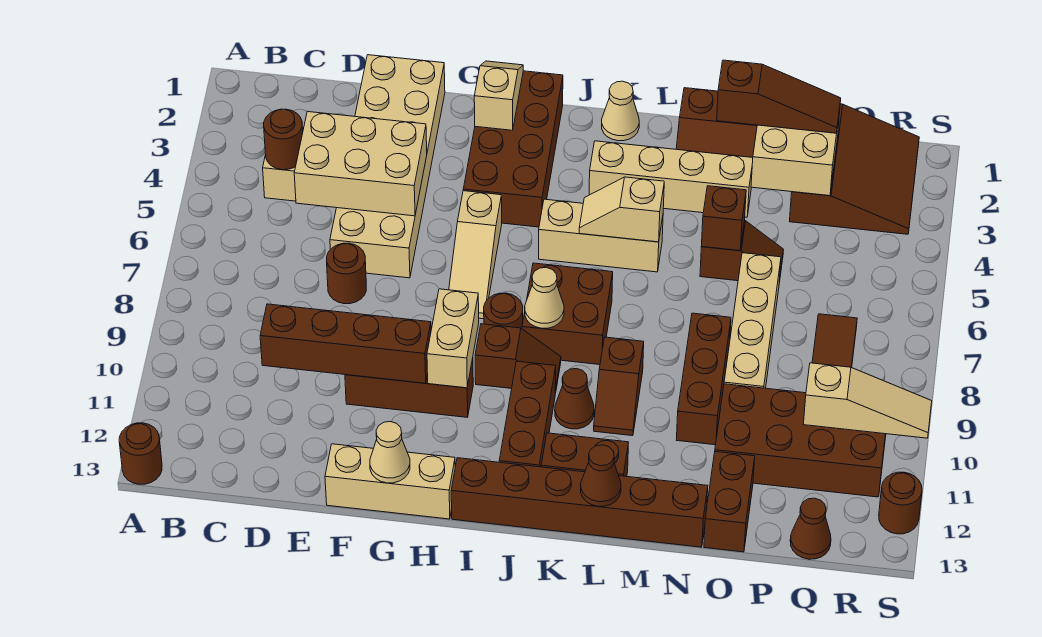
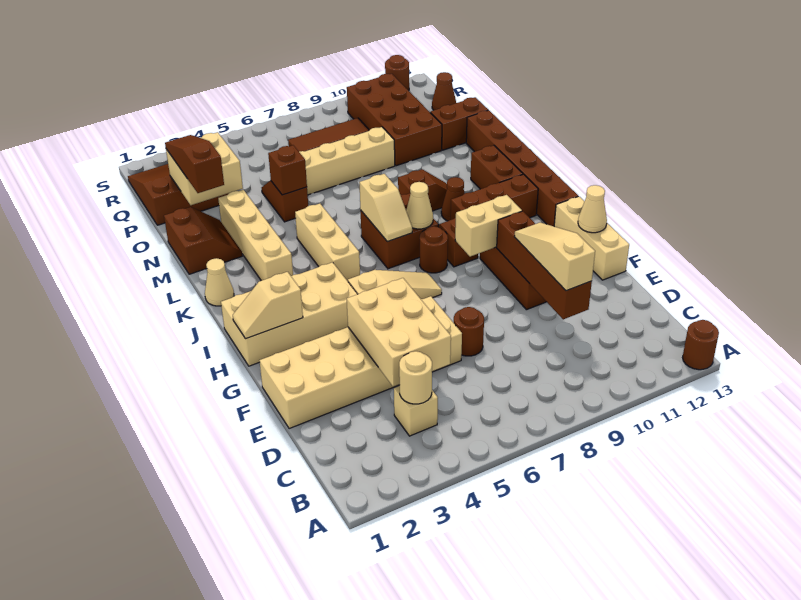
brown 1x1 round brick [264,109,303,170] -> tan 1x1 round brick [399,351,432,404]
brown 2x4 brick [463,71,563,227] -> tan 2x4 brick [221,262,357,366]
tan 1x2 slope [579,177,664,242] -> tan 1x2 slope moved to [359,174,412,242]
brown 1x1 cone [581,445,621,506] -> none
brown 1x3 brick [676,313,731,445] -> none
tan 1x3 slope [804,363,932,438] -> tan 1x3 slope moved to [514,223,595,291]

